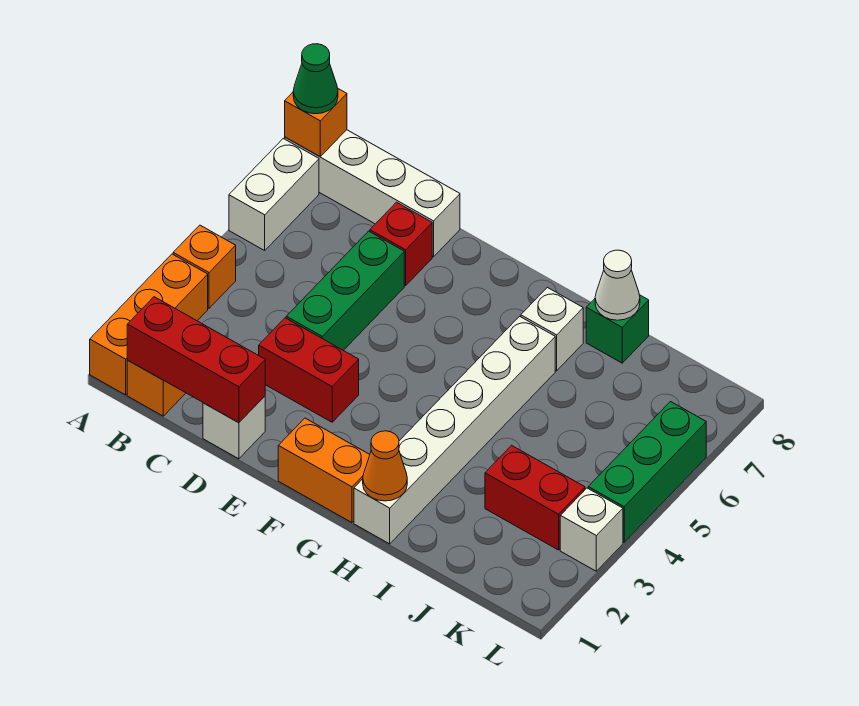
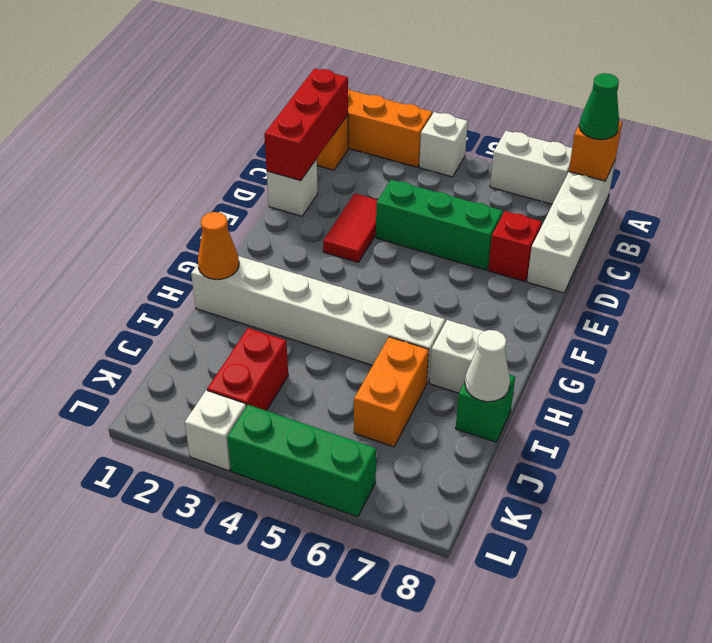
orange 1x1 brick [173,225,236,308] -> white 1x1 brick [419,112,468,177]
red 1x2 brick [259,318,359,422] -> red 1x2 tile [323,193,378,262]
orange 1x2 brick [278,418,370,523] -> orange 1x2 brick moved to [354,337,429,447]

